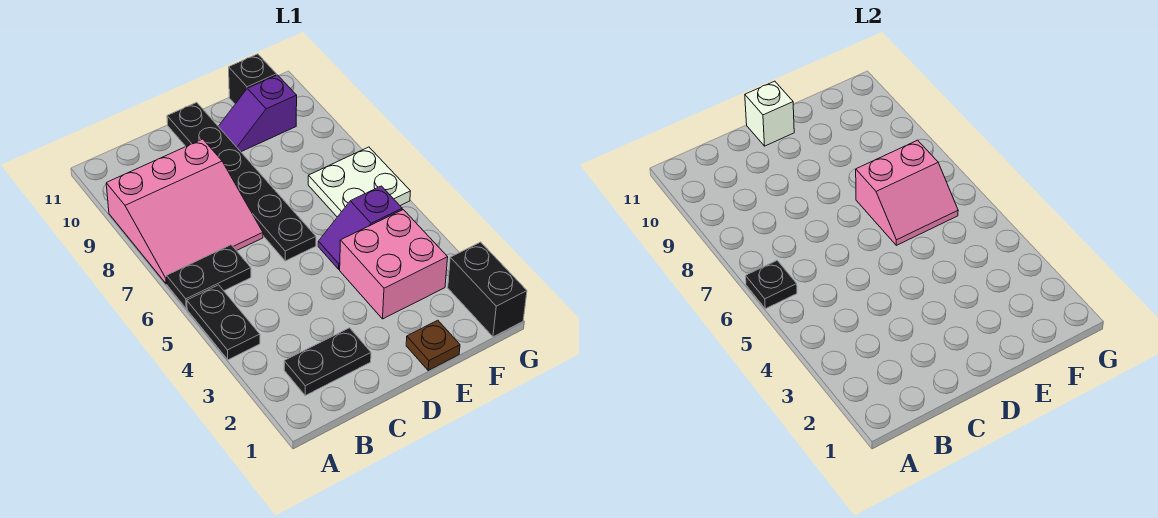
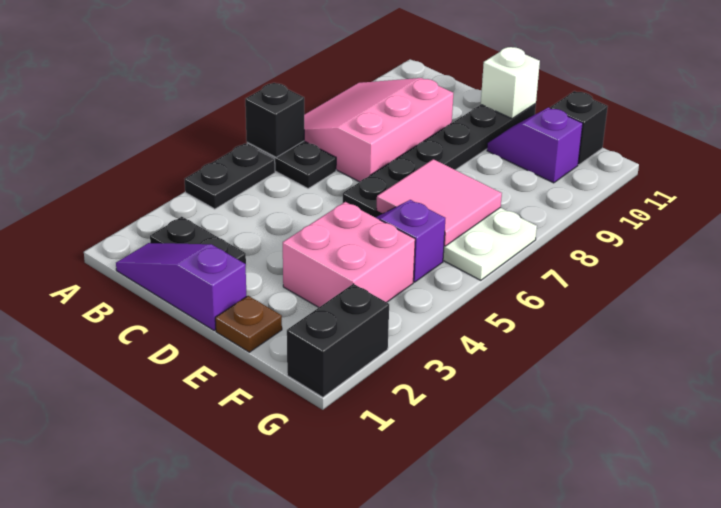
black 1x1 plate [746,261,797,309] -> black 1x1 brick [245,83,304,157]
pink 3x3 slope [106,139,263,284] -> pink 3x3 slope turned to [304,78,453,182]
none -> purple 1x3 slope [116,243,247,331]
pink 2x2 slope [856,140,958,245] -> pink 2x2 tile [376,159,502,246]

